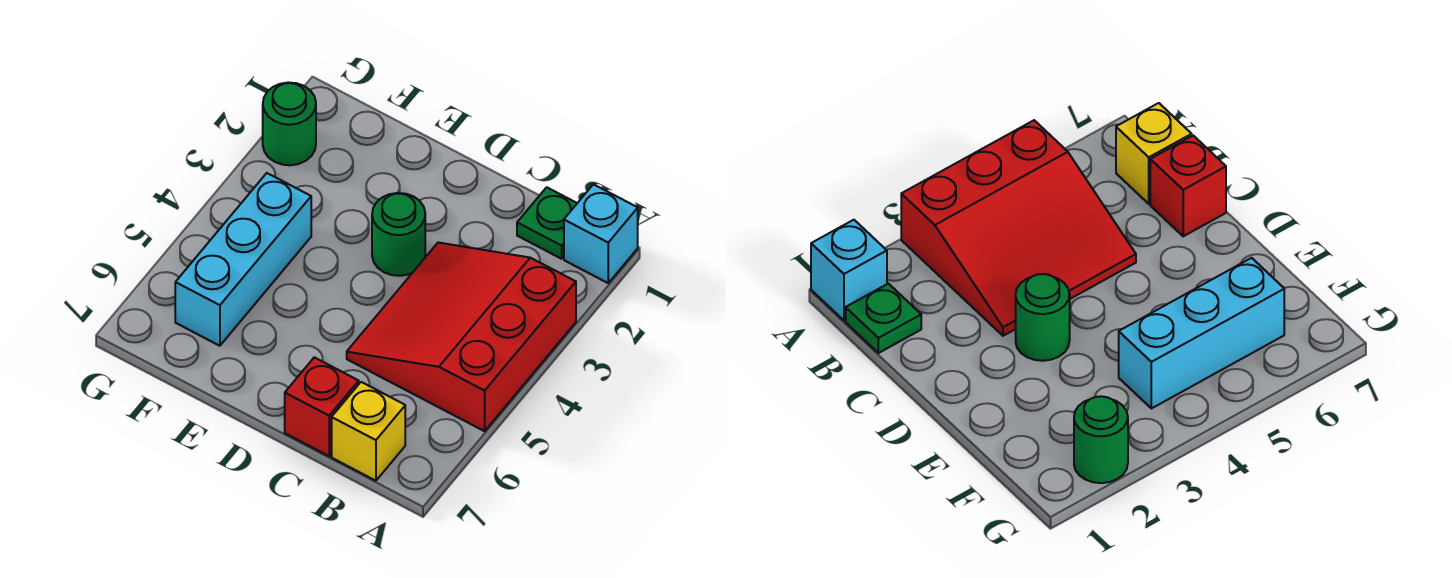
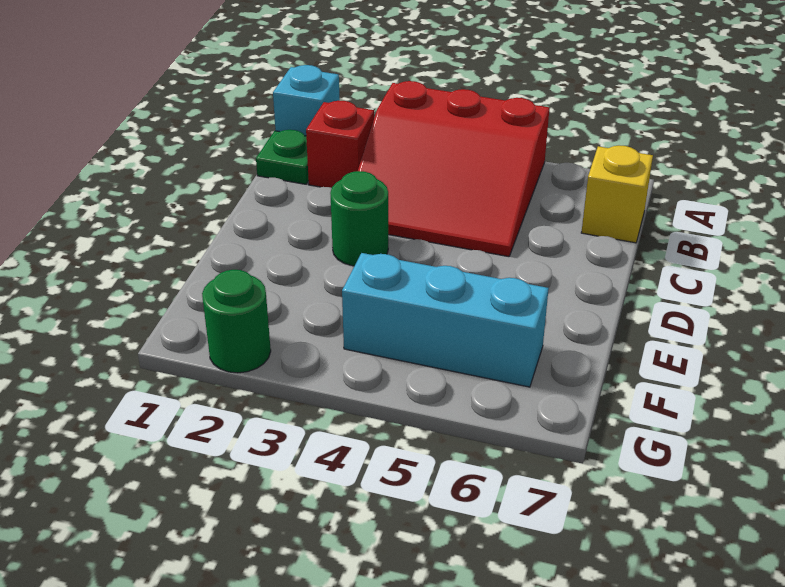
red 1x1 brick [285,357,359,456] -> red 1x1 brick moved to [306,101,374,188]

